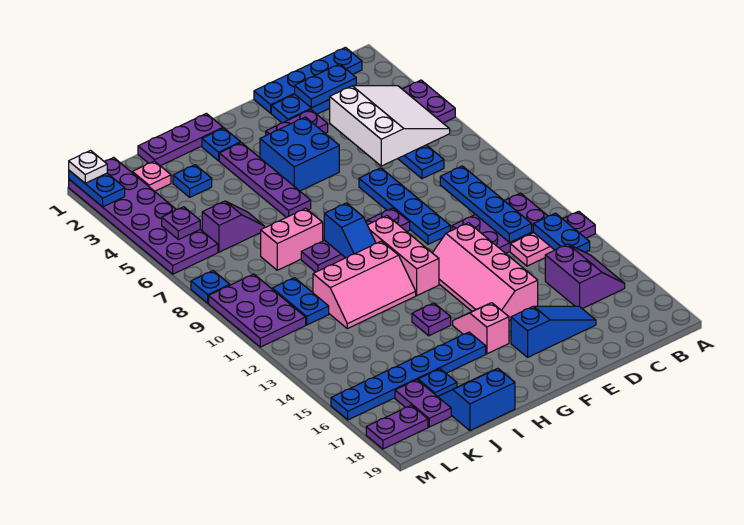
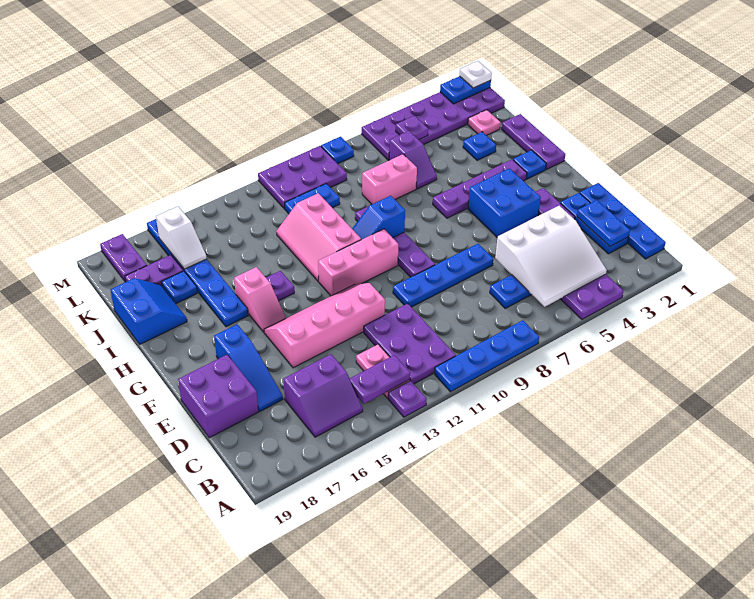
blue 1x2 plate [533,213,590,252] -> purple 1x2 plate [350,355,410,404]
blue 1x4 plate [440,166,532,243] -> blue 1x4 plate moved to [435,320,539,392]
none -> purple 2x2 brick [178,355,258,438]
pink 1x2 slope [453,303,509,354] -> pink 1x2 slope turned to [234,267,286,332]
pink 1x2 brick [261,208,323,270] -> pink 1x2 brick turned to [362,154,417,204]
none -> white 1x2 slope [156,207,207,269]

